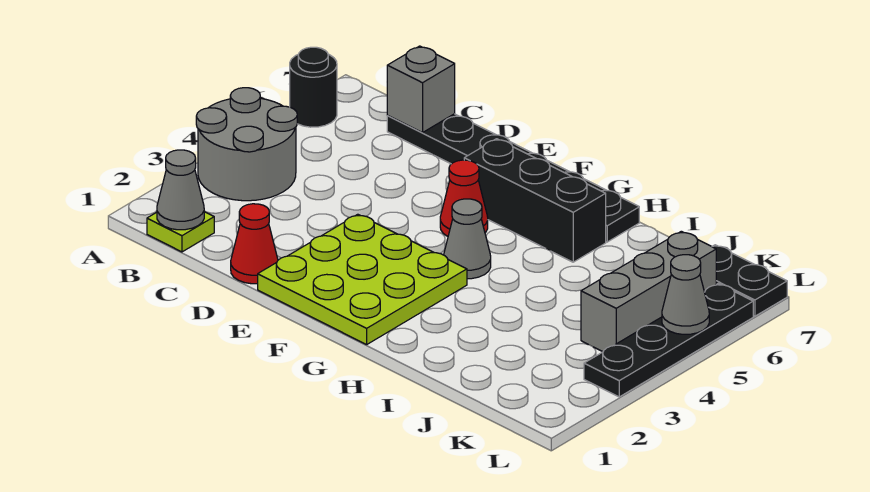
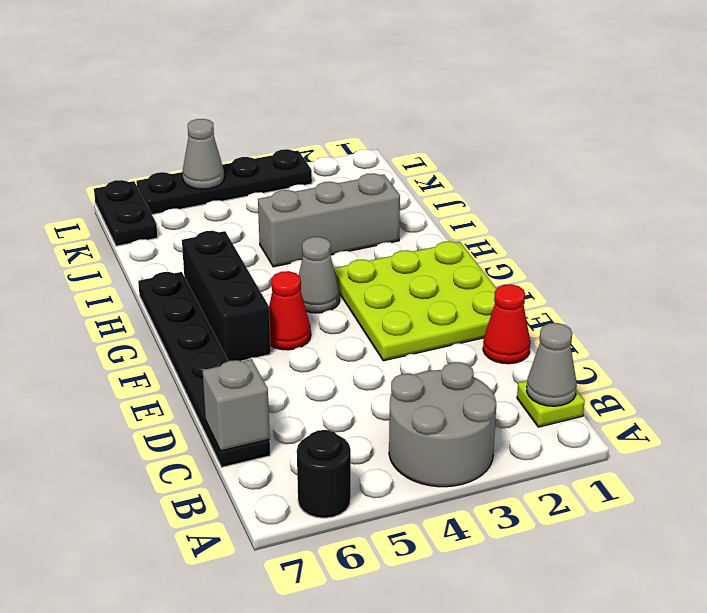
grey 1x3 brick [581,231,716,352] -> grey 1x3 brick moved to [258,173,400,267]

